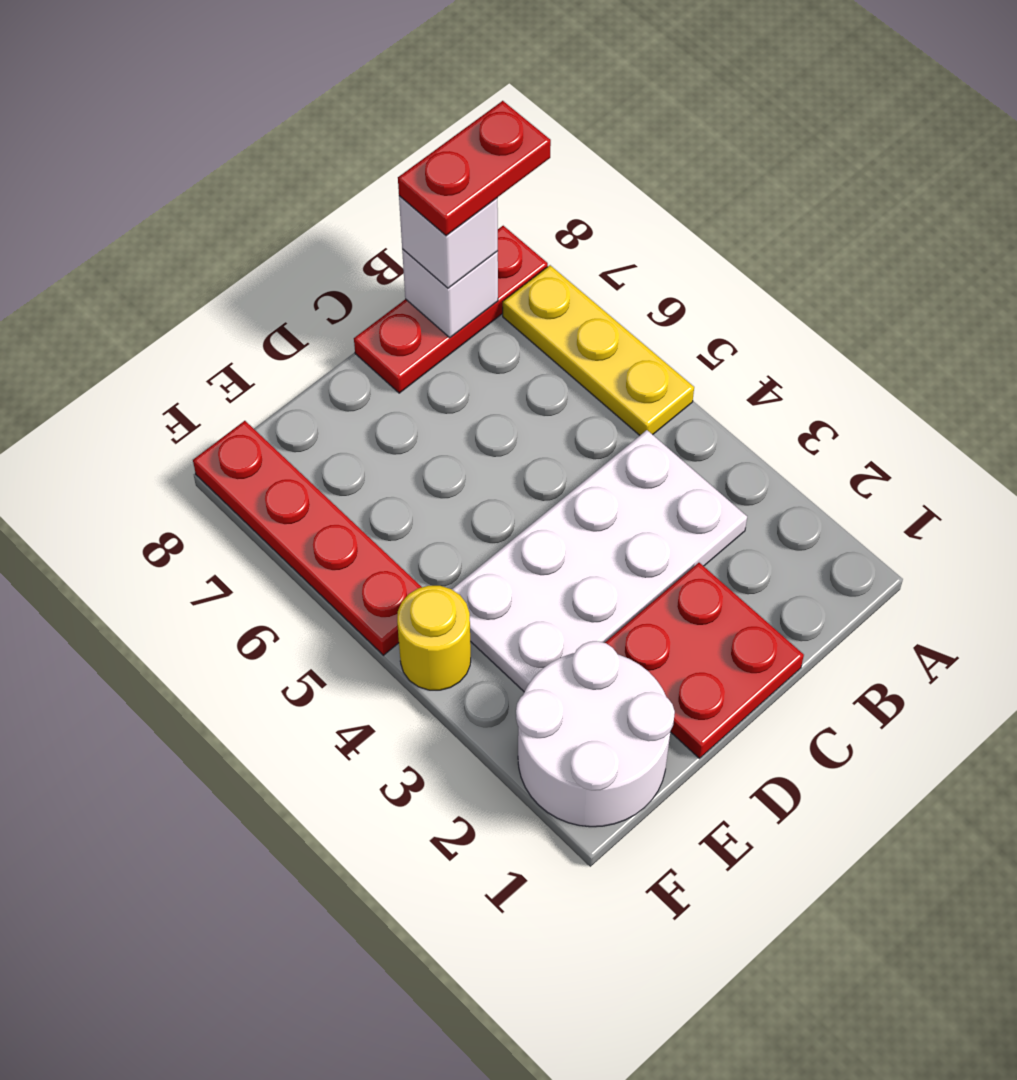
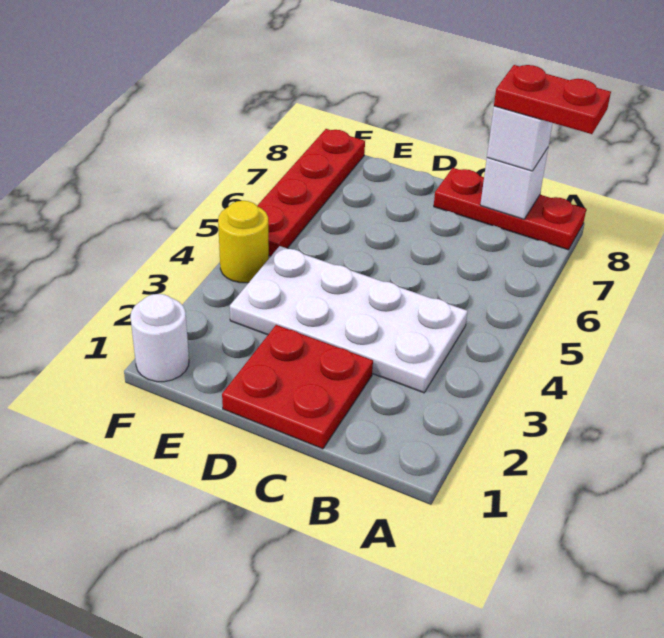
yellow 1x3 plate [503,265,694,435] -> none
white 2x2 round brick [516,641,675,827] -> white 1x1 round brick [130,294,189,382]

